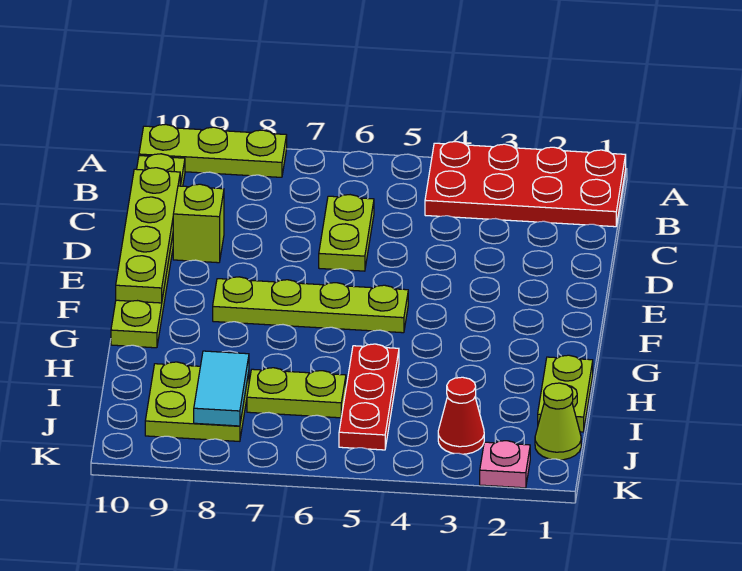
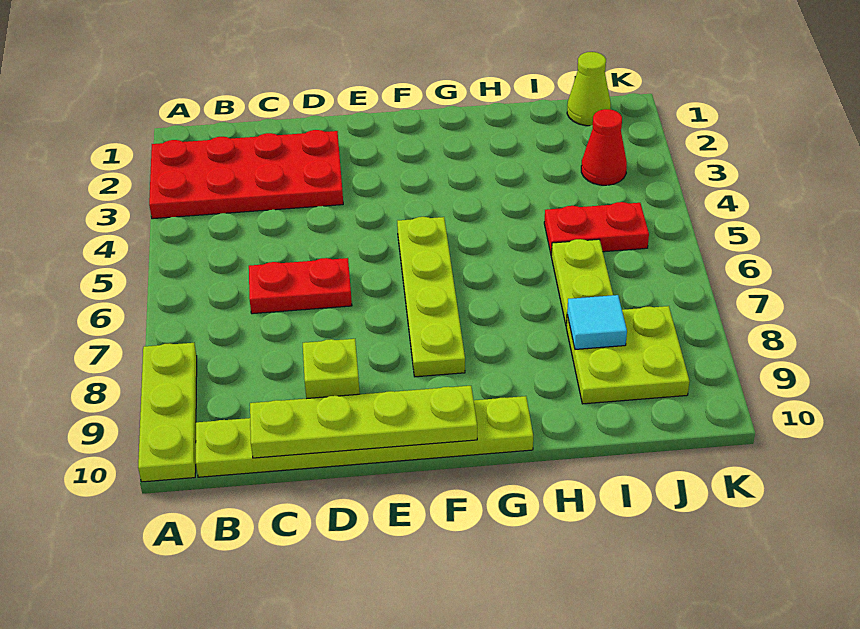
red 2x4 plate [425,142,626,227] -> red 2x4 plate turned to [149,130,343,219]
lime 1x2 plate [319,195,374,271] -> red 1x2 plate [249,258,352,314]
lime 1x2 plate [538,355,593,432] -> none
red 1x3 plate [339,344,399,450] -> red 1x2 plate [544,202,649,255]
cyan 1x2 tile [194,351,249,426] -> cyan 1x1 tile [567,295,627,349]
pink 1x1 plate [480,441,530,488] -> none

